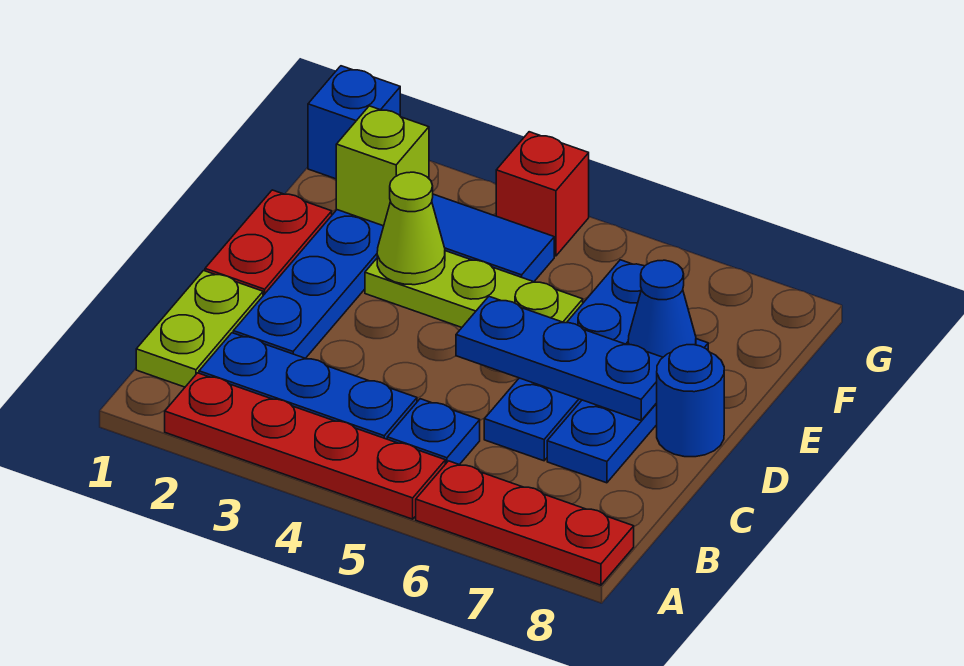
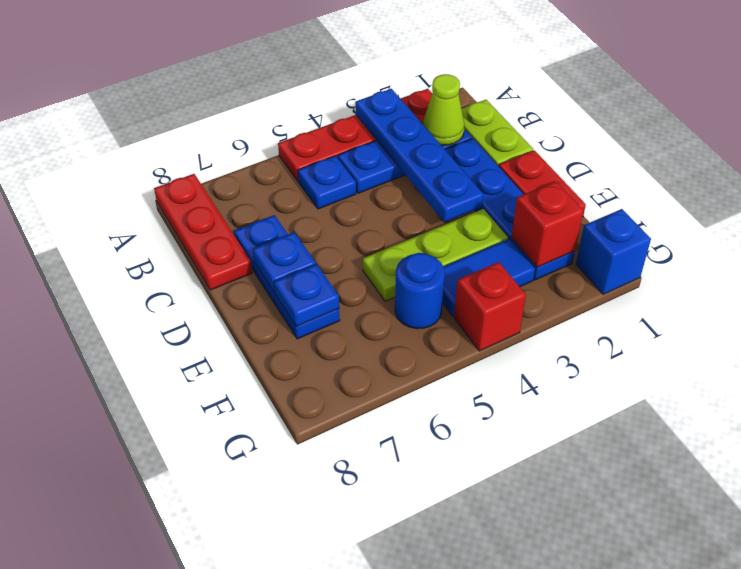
red 1x3 plate [416,461,634,585] -> red 1x3 plate turned to [154,174,252,290]
blue 1x4 plate [484,260,644,461] -> blue 1x4 plate moved to [355,89,484,222]
blue 1x3 plate [456,296,663,420] -> blue 1x1 plate [252,232,316,292]
blue 1x1 round brick [657,345,724,457] -> blue 1x1 round brick moved to [395,253,445,329]
lime 1x1 cone [377,172,445,285] -> lime 1x1 cone moved to [423,74,464,145]
blue 1x1 cone [628,260,696,357] -> blue 1x1 plate [274,264,339,326]
lime 1x1 brick [336,106,429,226] -> red 1x1 brick [511,181,583,267]

